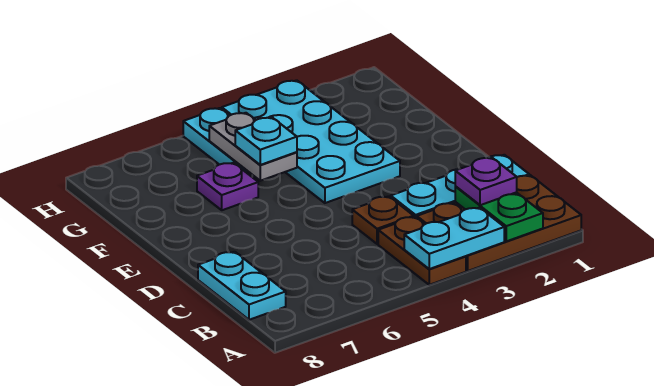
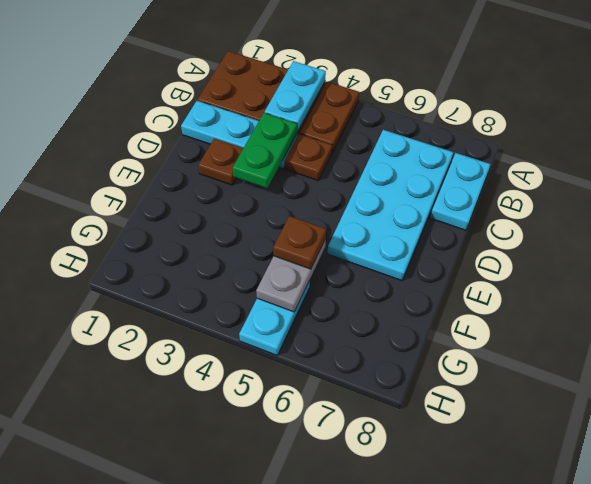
green 1x2 plate [455,187,543,241] -> green 1x2 plate moved to [233,113,297,188]
cyan 1x2 plate [404,208,504,269] -> cyan 1x2 plate turned to [265,61,326,132]
purple 1x1 plate [455,158,517,205] -> none
none -> brown 1x1 plate [198,138,243,185]
cyan 2x4 plate [222,80,400,203] -> cyan 2x4 plate moved to [328,130,453,281]
cyan 1x1 plate [235,117,297,165] -> brown 1x1 plate [273,216,326,269]
purple 1x1 plate [197,163,258,210] -> none

